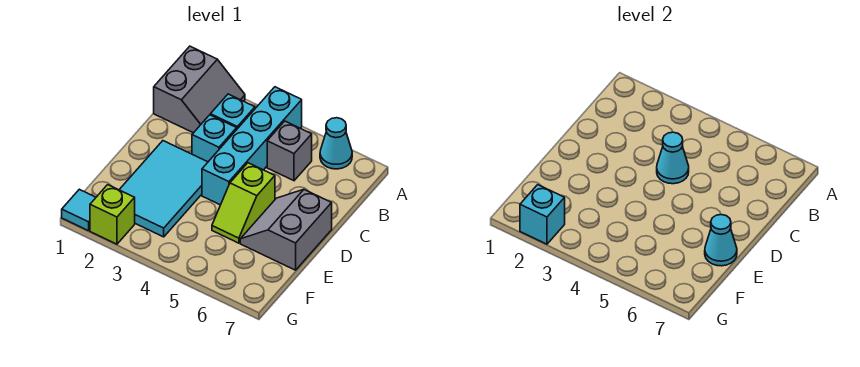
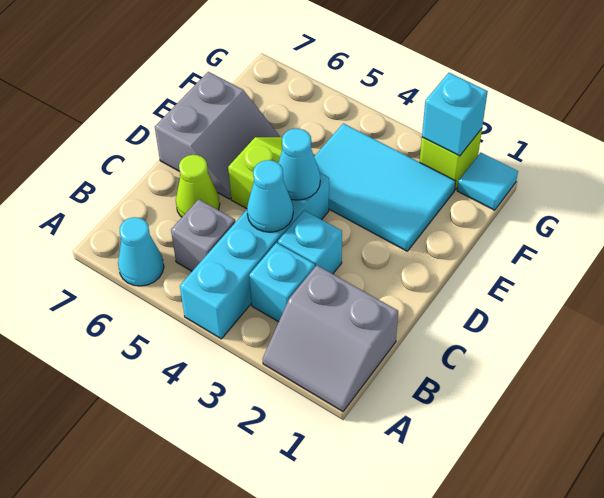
grey 2x2 slope [154,46,245,133] -> grey 2x2 slope turned to [263,265,398,412]
none -> lime 1x1 cone [176,155,220,217]
cyan 2x3 tile [119,141,208,237] -> cyan 2x3 tile turned to [314,123,456,251]
cyan 1x1 cone [705,215,737,266] -> cyan 1x1 cone moved to [278,129,320,200]

